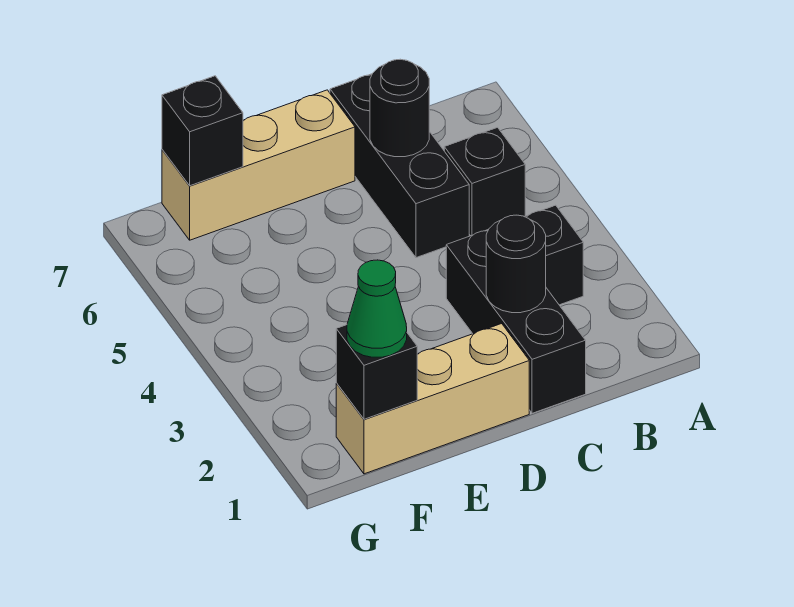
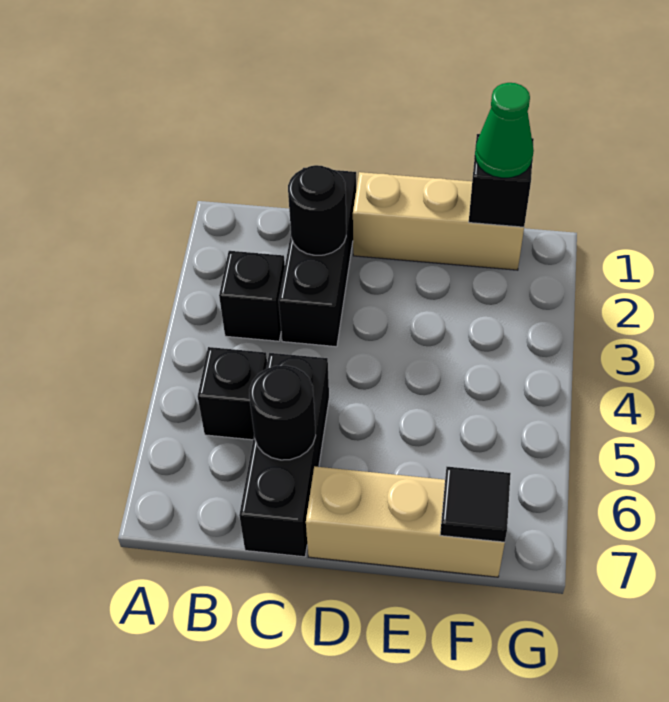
black 1x1 brick [162,76,243,186] -> black 1x1 tile [440,467,511,542]

